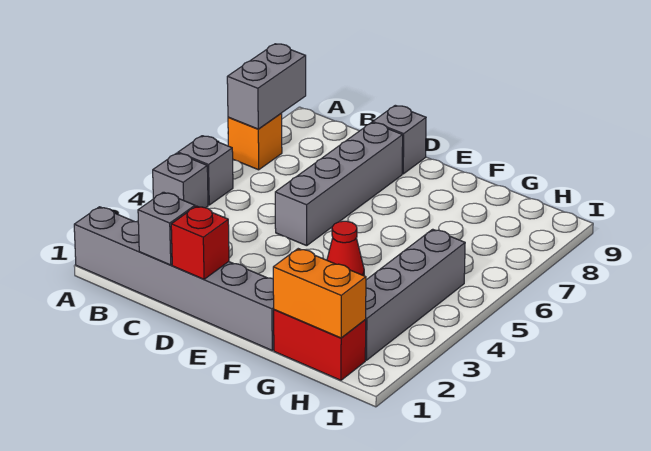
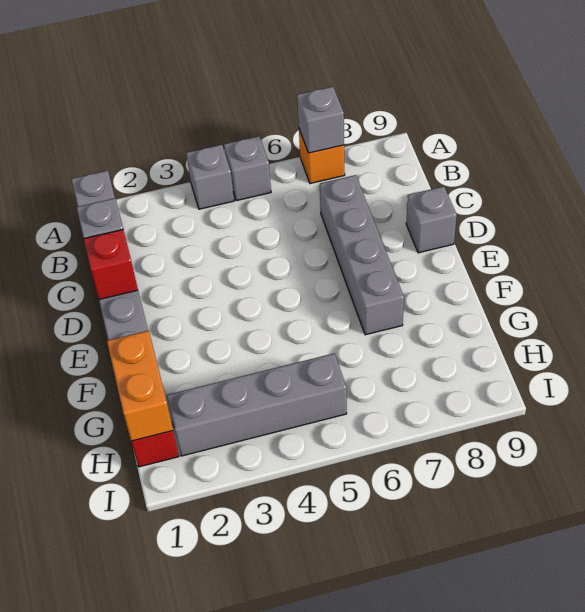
grey 1x2 brick [227,44,306,129] -> grey 1x1 brick [297,87,344,153]
grey 1x4 brick [275,122,403,246] -> grey 1x4 brick turned to [320,175,404,335]
red 1x1 cone [327,221,364,276] -> none

